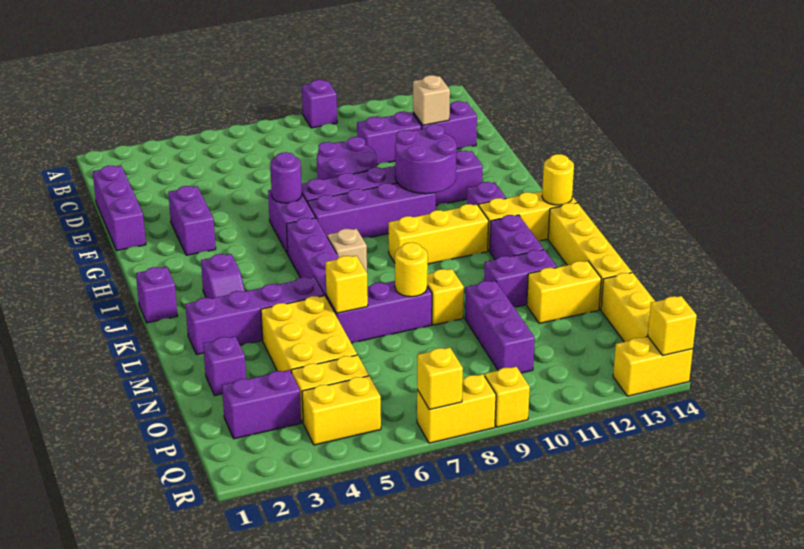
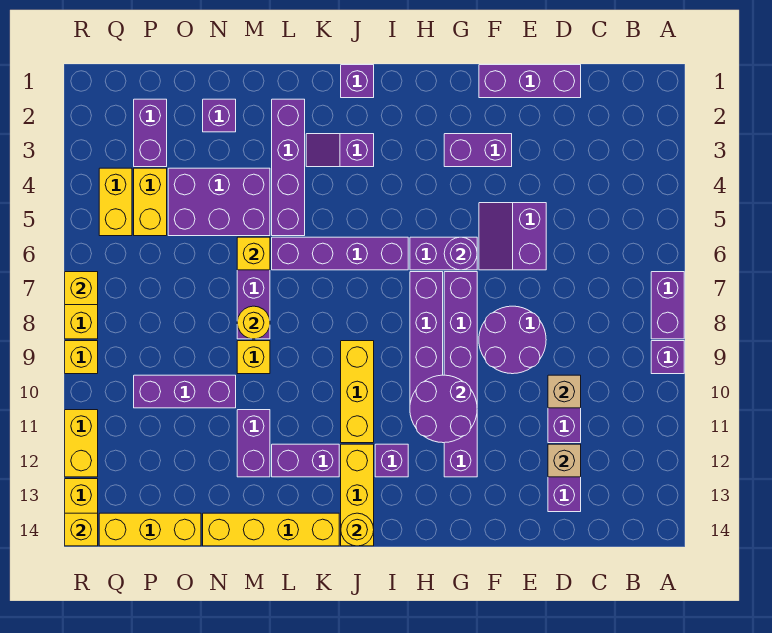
none -> purple 1x2 brick [651,272,684,339]
none -> purple 2x2 slope [479,203,546,270]
tan 1x1 brick [327,229,367,272] -> tan 1x1 brick moved to [548,375,581,408]
yellow 2x3 brick [261,296,357,372] -> purple 2x3 brick [168,168,270,236]
yellow 1x2 brick [527,261,601,323] -> yellow 1x2 brick moved to [65,410,98,477]

